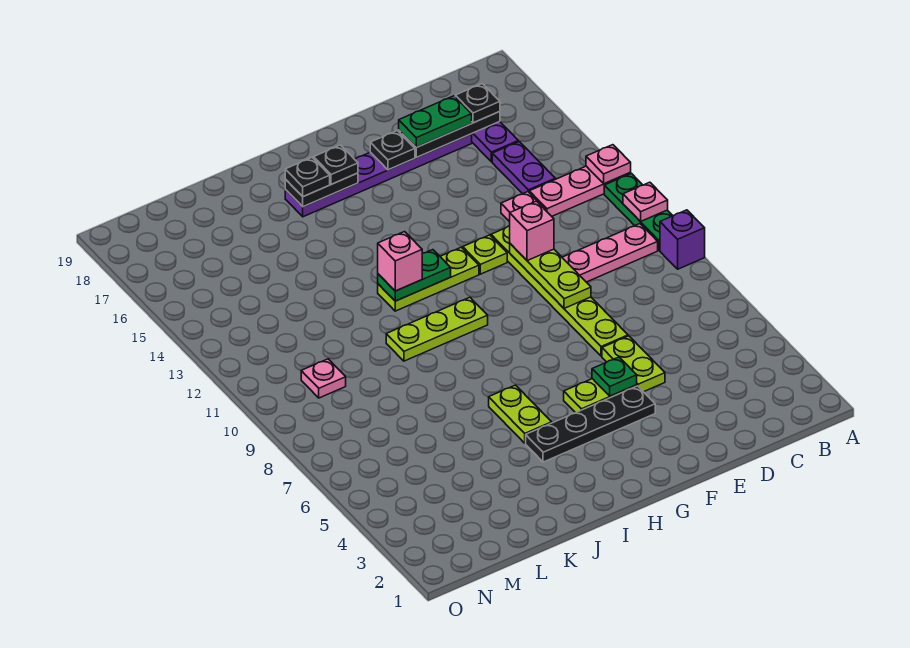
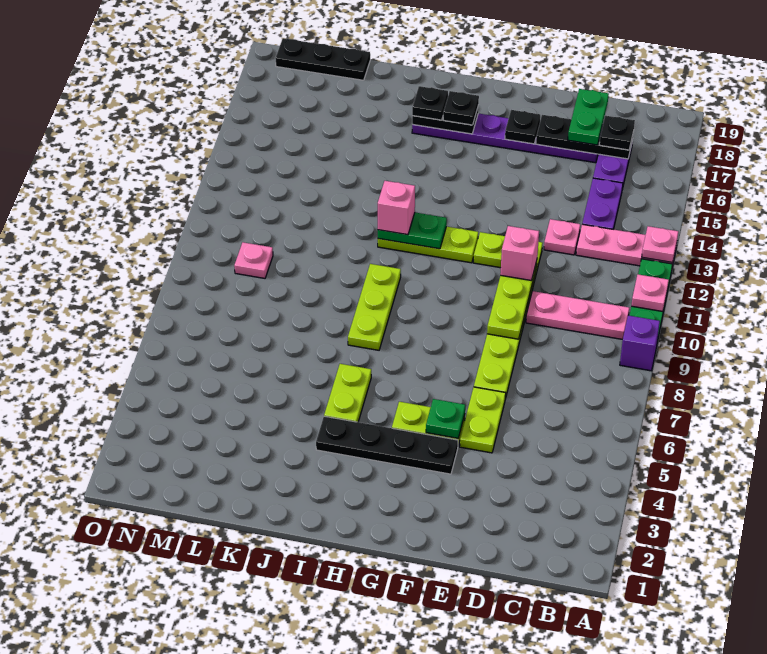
green 1x2 plate [399,96,472,147] -> green 1x2 plate turned to [568,89,609,145]
lime 1x3 plate [386,297,488,361] -> lime 1x3 plate turned to [348,264,401,350]
none -> black 1x3 plate [275,38,370,80]

